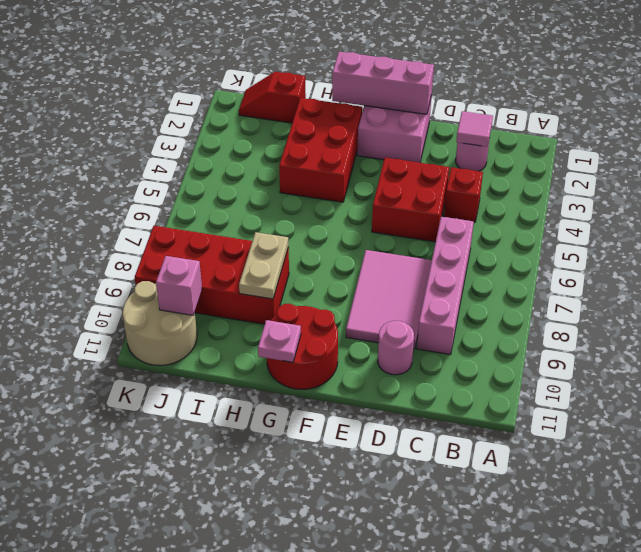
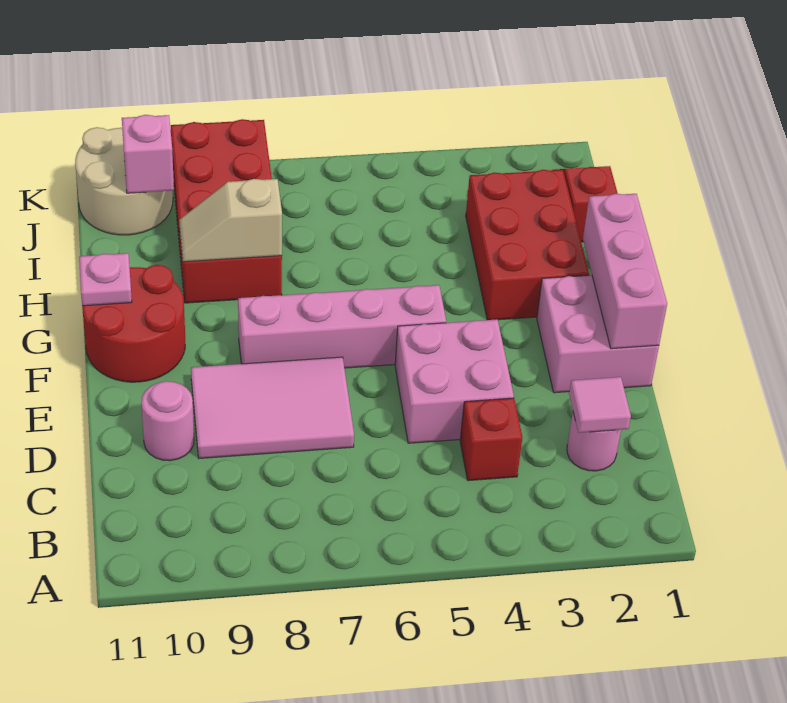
pink 1x4 brick [417,217,474,355] -> pink 1x4 brick moved to [238,285,446,368]
red 2x2 brick [372,158,449,242] -> pink 2x2 brick [395,319,514,443]
red 2x3 brick [279,98,362,202] -> red 2x3 brick turned to [466,170,589,320]
tan 1x2 plate [239,232,288,299] -> tan 1x2 slope [179,179,282,262]

